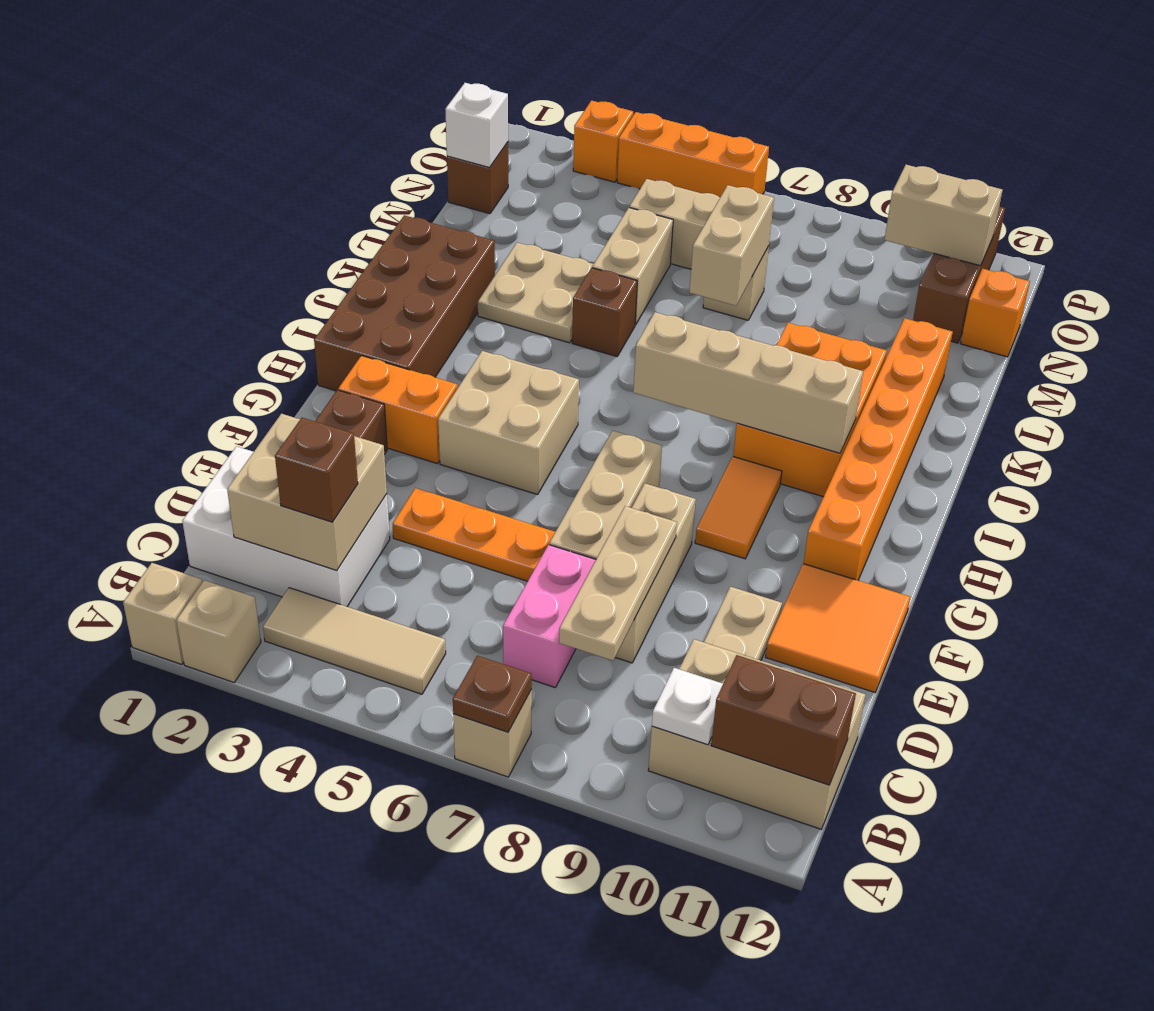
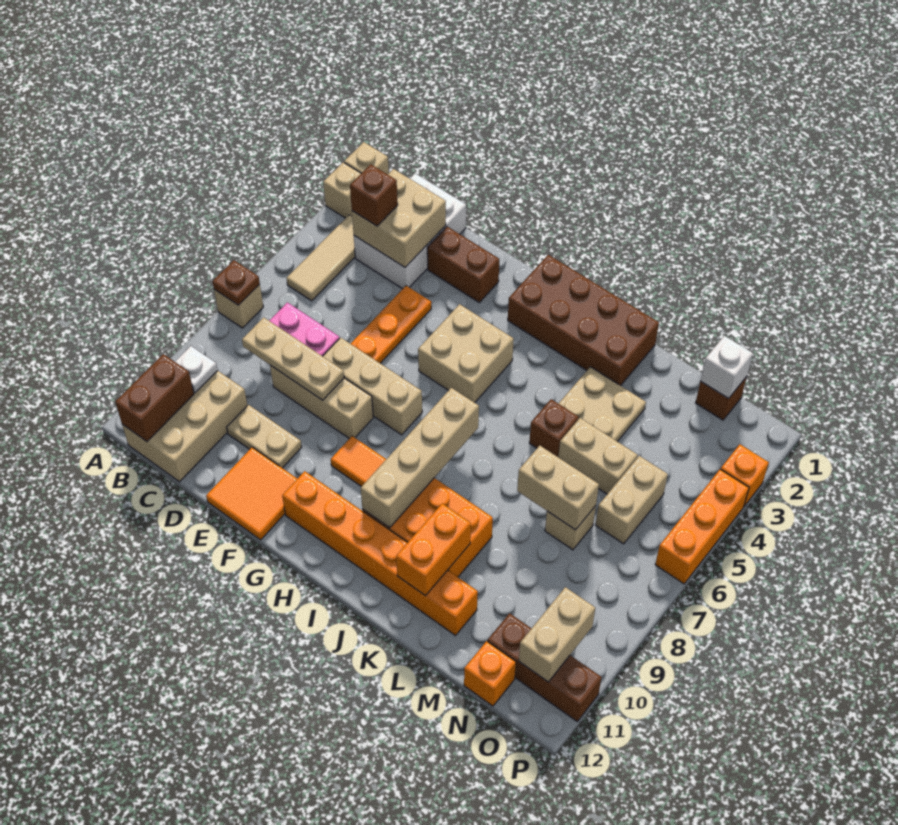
orange 1x2 brick [338,356,458,464] -> orange 1x2 brick moved to [396,504,471,596]

